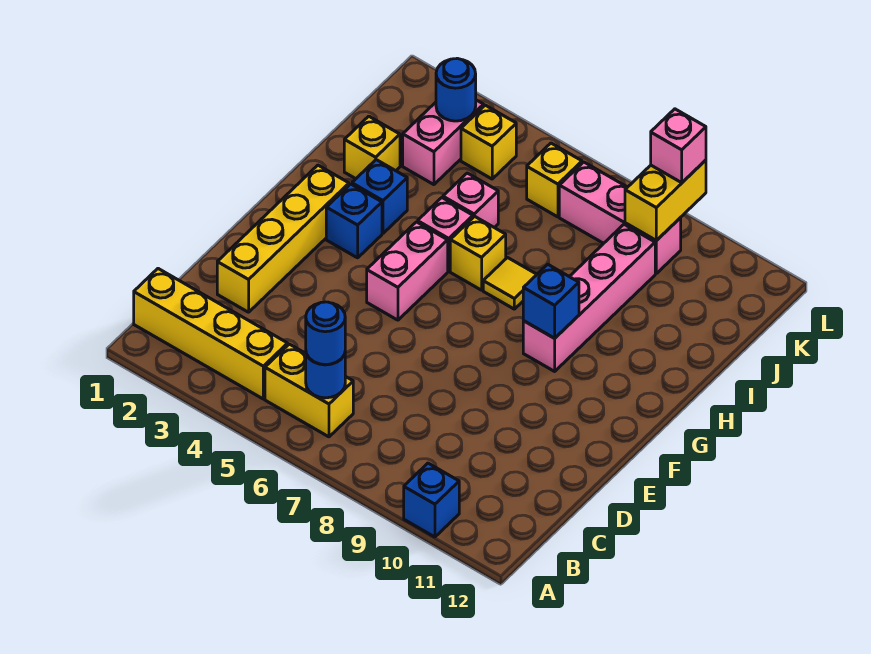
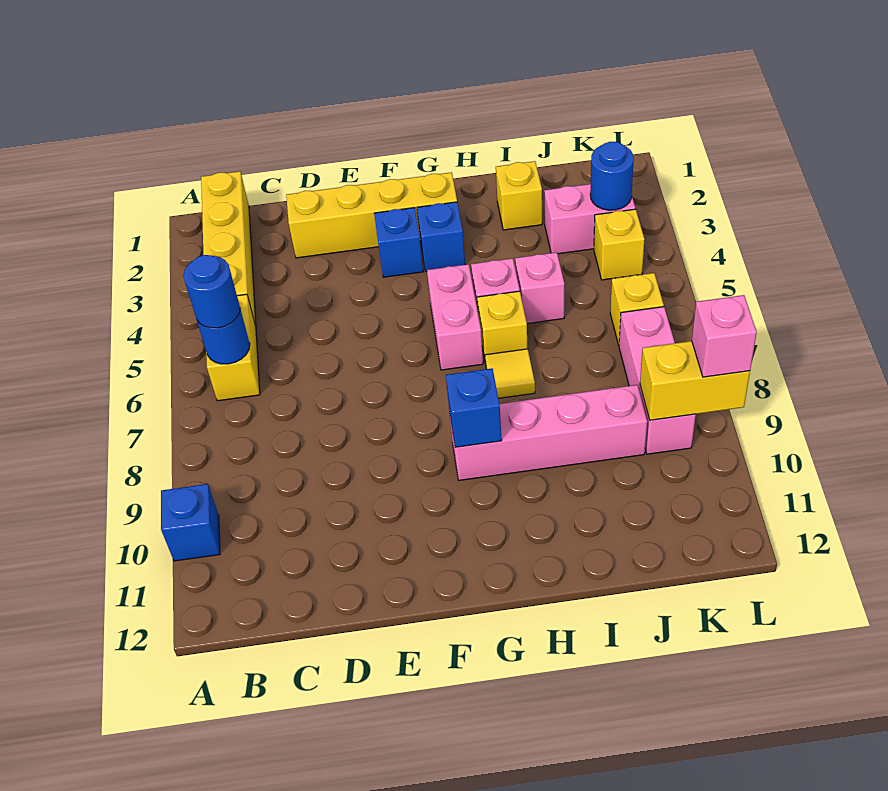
pink 1x2 brick [367,222,448,320] -> pink 1x2 brick turned to [427,264,483,370]
blue 1x1 brick [352,160,407,233] -> blue 1x1 brick moved to [374,208,423,277]

